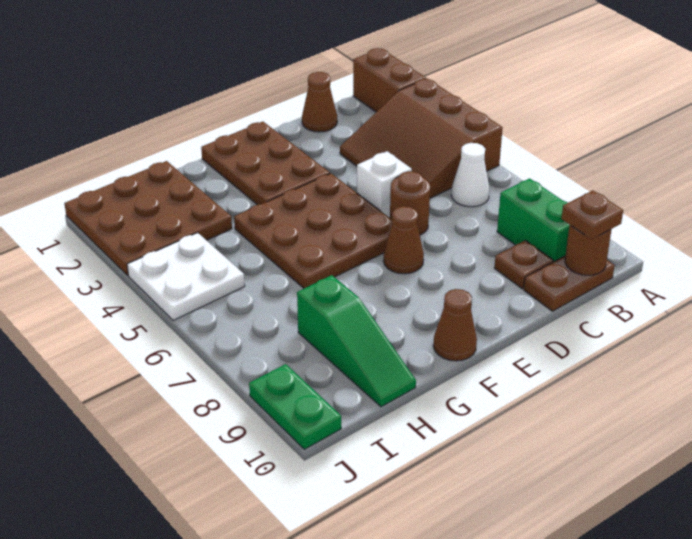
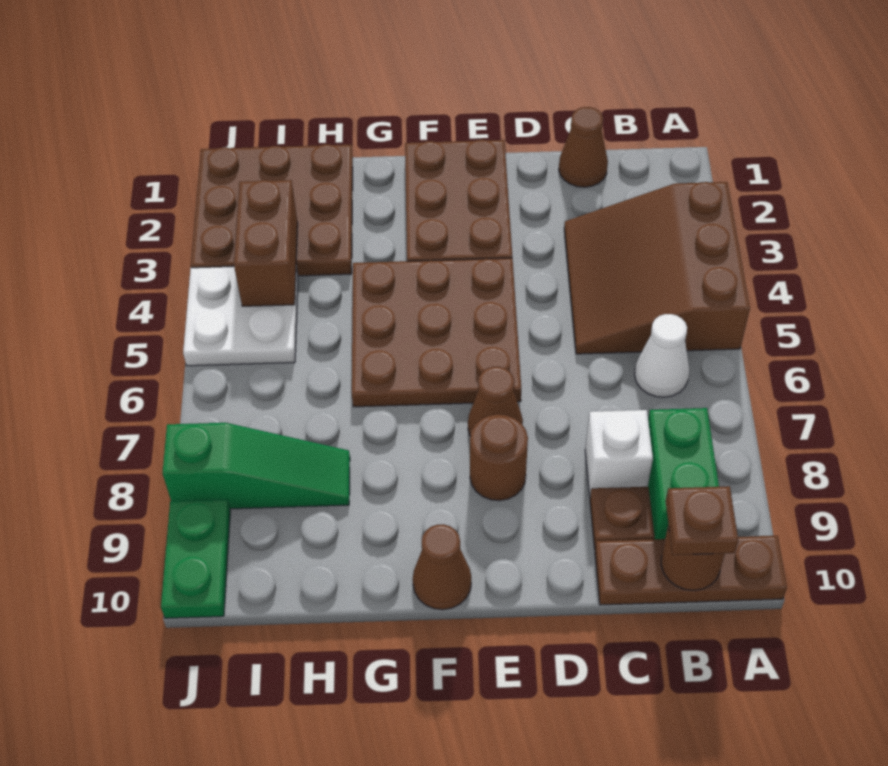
brown 1x2 brick [353,48,426,112] -> brown 1x2 brick moved to [234,180,298,306]
brown 1x2 plate [524,256,615,311] -> brown 1x3 plate [595,536,787,605]
white 1x1 brick [357,151,412,218] -> white 1x1 brick moved to [585,410,653,496]
brown 1x1 round brick [390,171,430,235] -> brown 1x1 round brick moved to [470,414,528,501]
green 1x3 slope [297,275,416,407] -> green 1x3 slope turned to [163,423,350,509]

